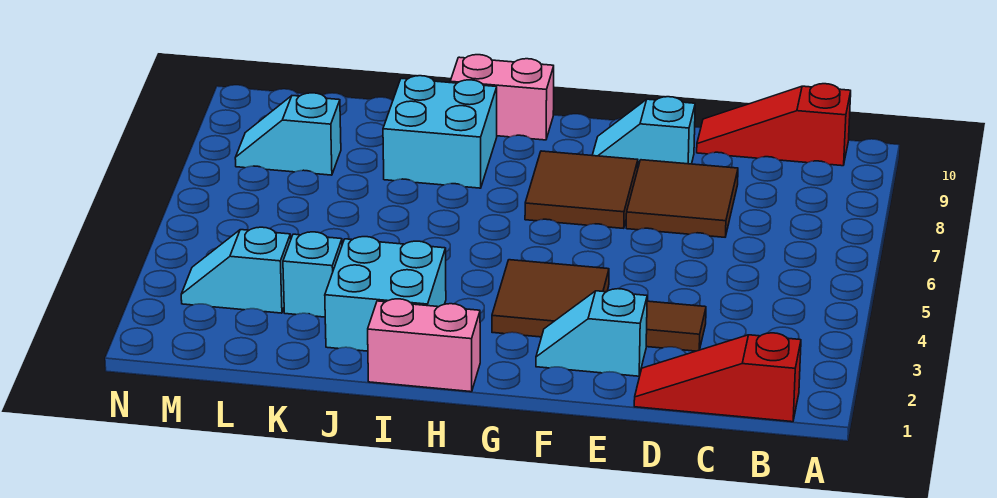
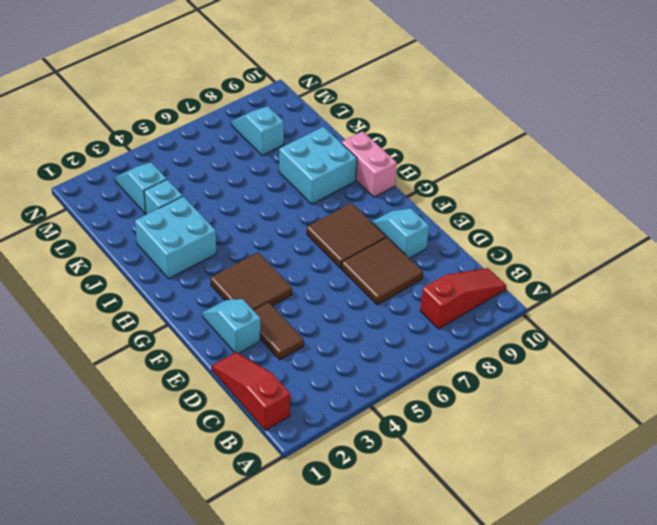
red 1x3 slope [697,84,851,166] -> red 1x3 slope turned to [420,268,507,329]
pink 1x2 brick [368,299,480,392] -> none

